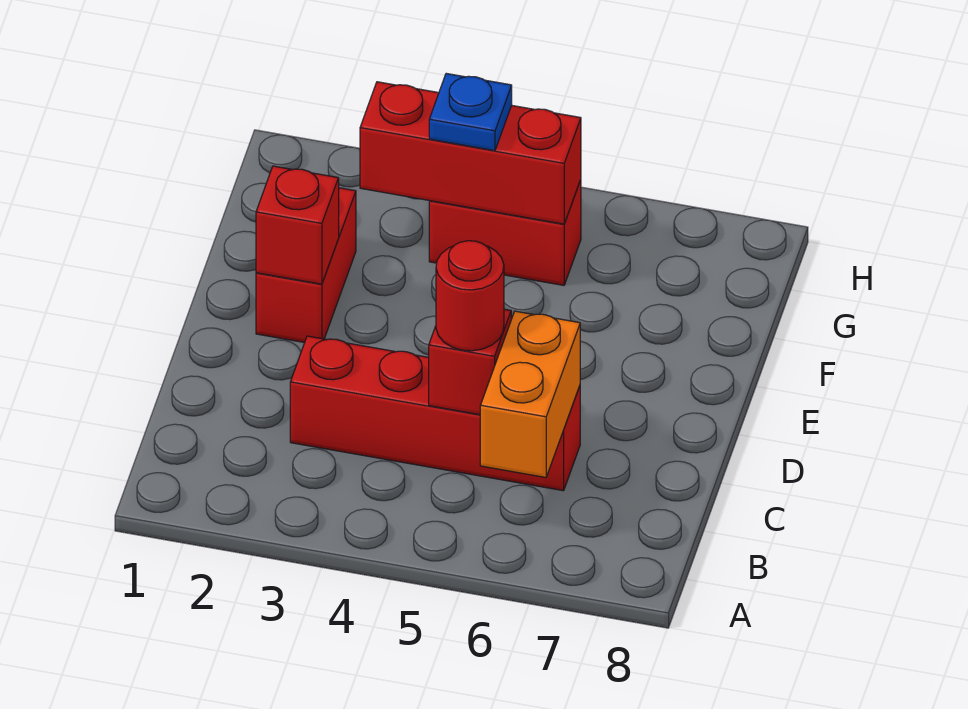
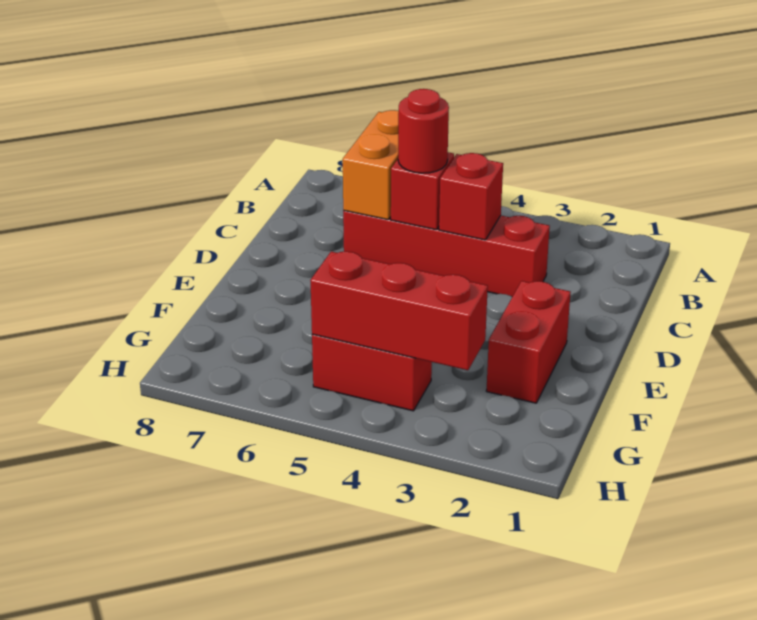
red 1x1 brick [256,166,339,284] -> red 1x1 brick moved to [439,153,503,240]
blue 1x1 plate [429,73,512,151] -> none

